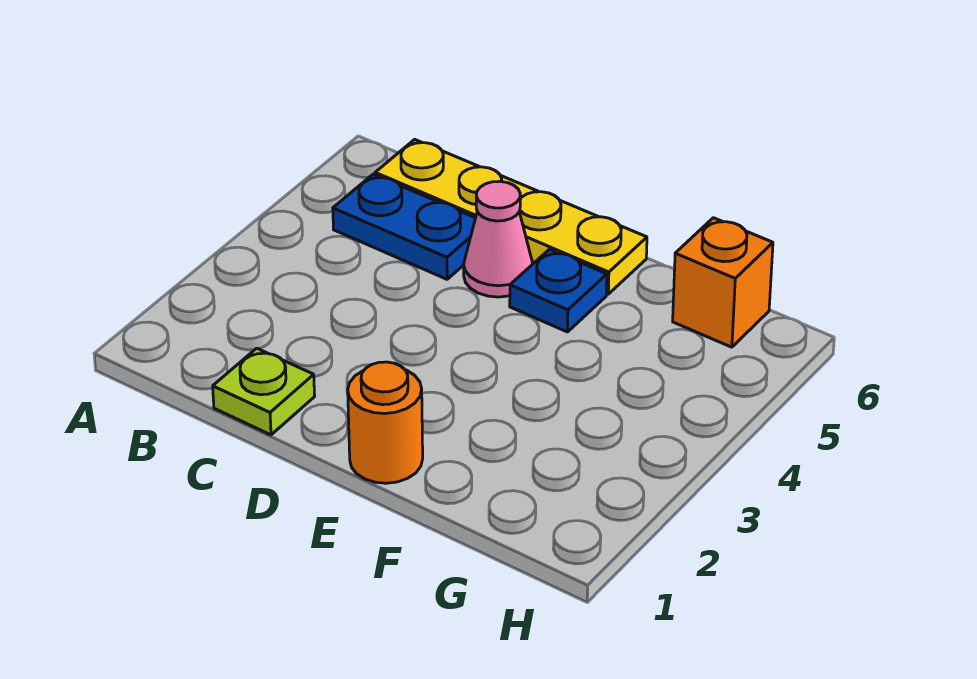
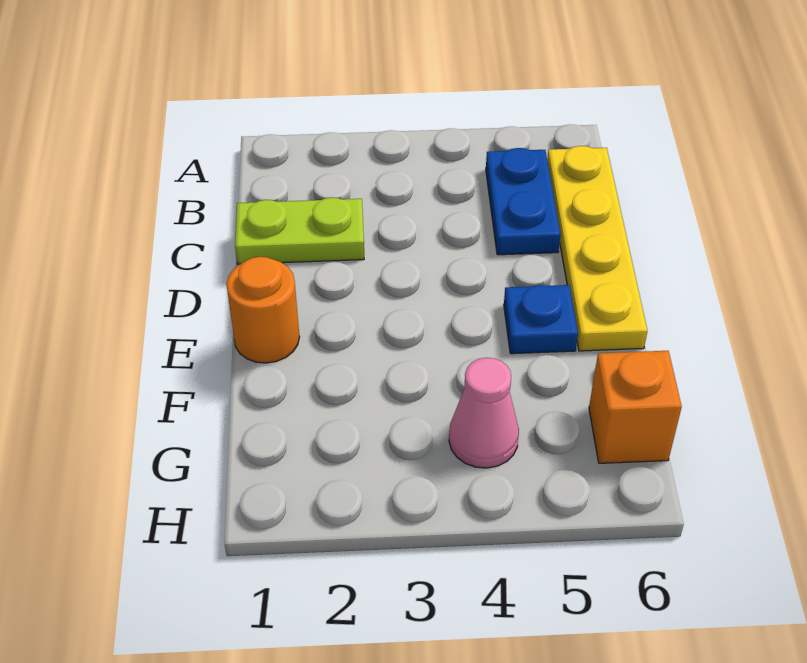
lime 1x1 plate [213,348,315,435] -> lime 1x2 plate [235,198,364,264]
pink 1x1 cone [464,181,533,297] -> pink 1x1 cone moved to [449,358,519,468]

